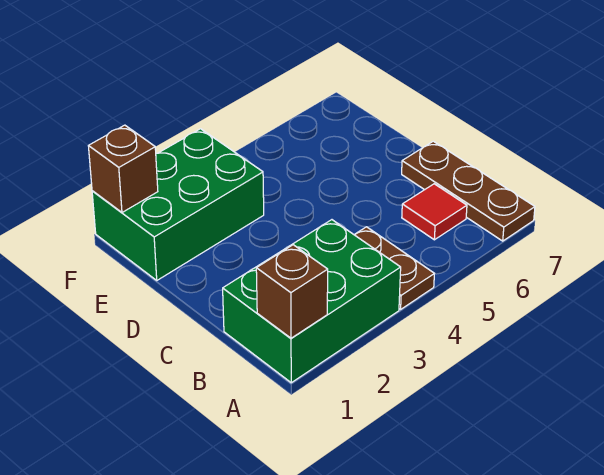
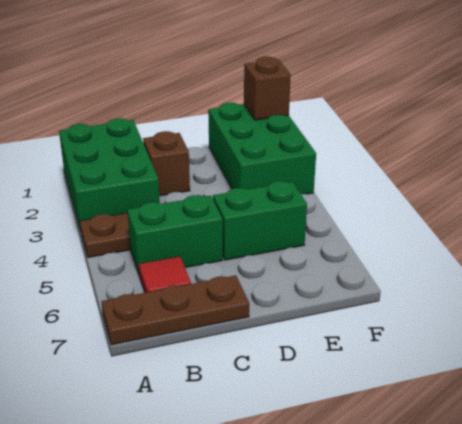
brown 1x1 brick [256,245,328,338] -> brown 1x1 brick moved to [143,131,190,196]
none -> green 1x2 brick [127,195,223,274]
none -> green 1x2 brick [213,181,307,260]

